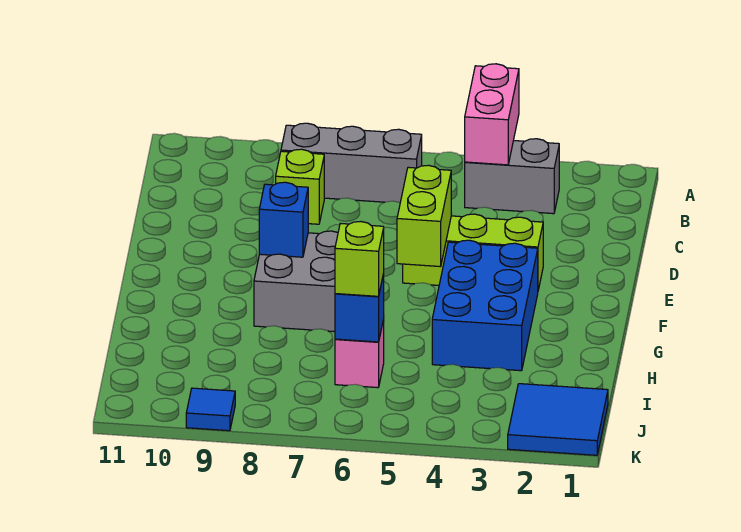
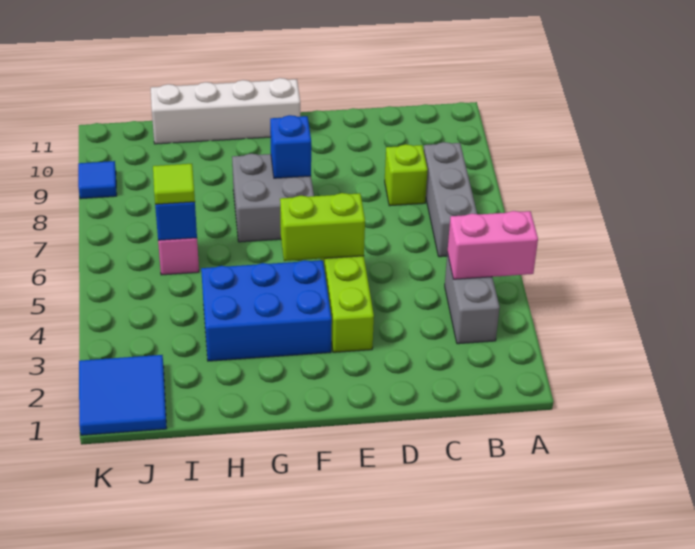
none -> white 1x4 brick [151,78,300,144]
lime 1x1 brick [335,222,384,296] -> lime 1x1 tile [153,164,195,205]

